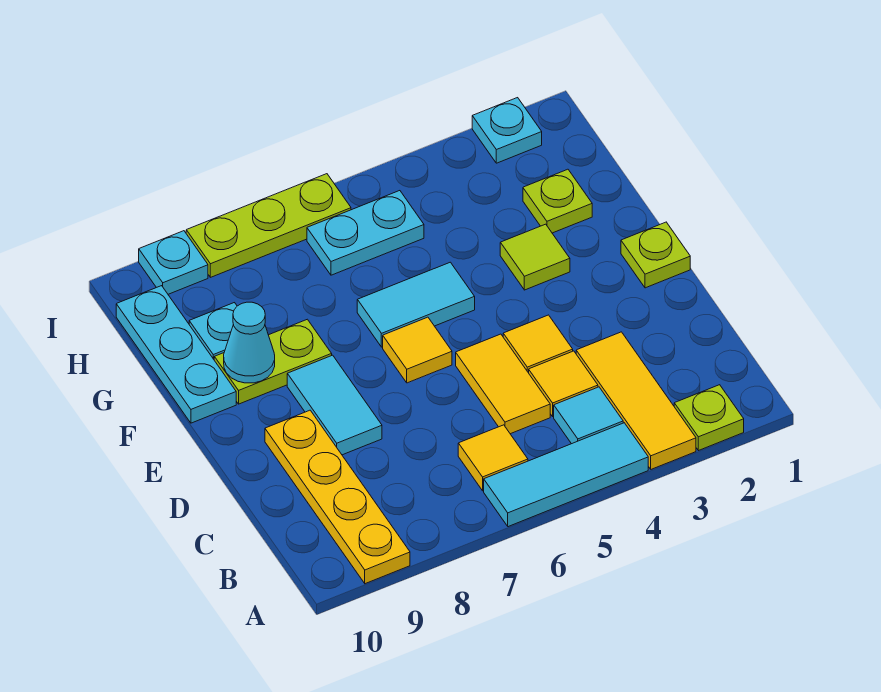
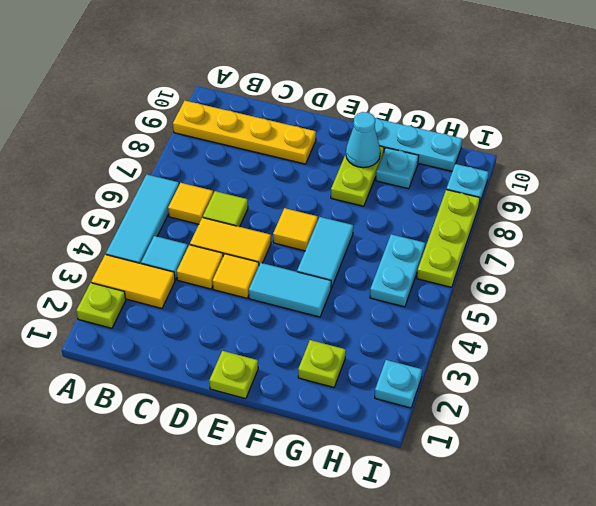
yellow 1x3 tile [576,332,696,469] -> yellow 1x2 tile [91,255,175,308]
cyan 1x2 tile [287,355,382,455] -> cyan 1x2 tile moved to [249,263,331,317]
lime 1x1 tile [500,224,570,290] -> lime 1x1 tile moved to [203,191,248,227]

